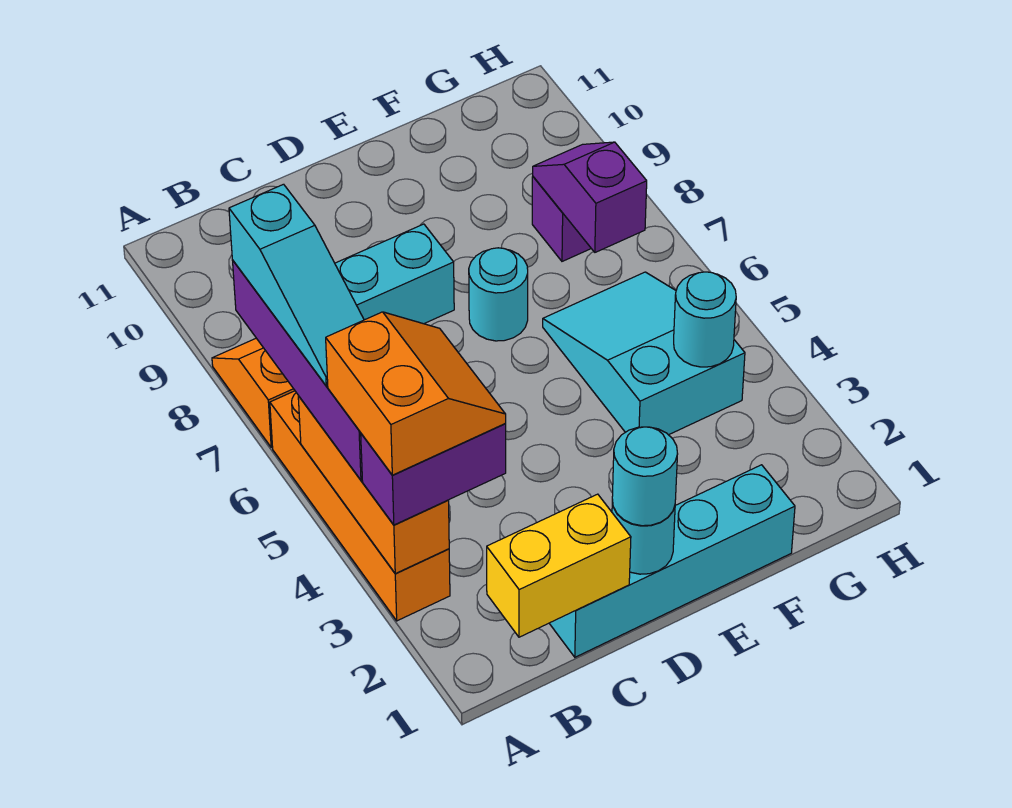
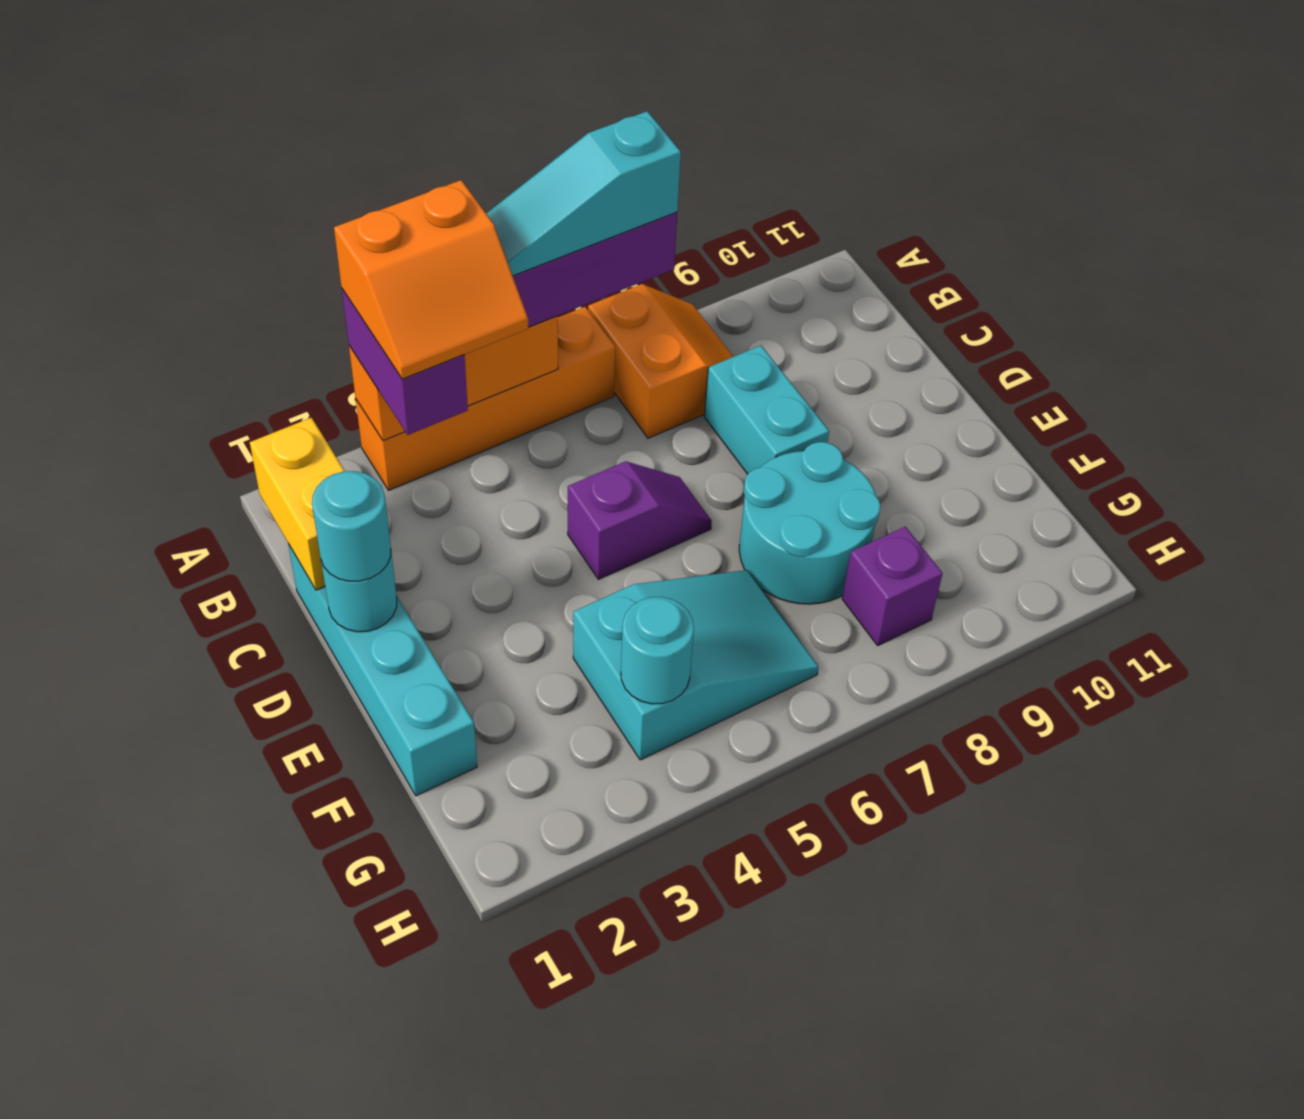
cyan 1x1 round brick [469,248,528,341] -> cyan 2x2 round brick [739,442,881,604]
purple 1x2 slope [533,142,647,252] -> purple 1x2 slope moved to [568,461,712,579]

